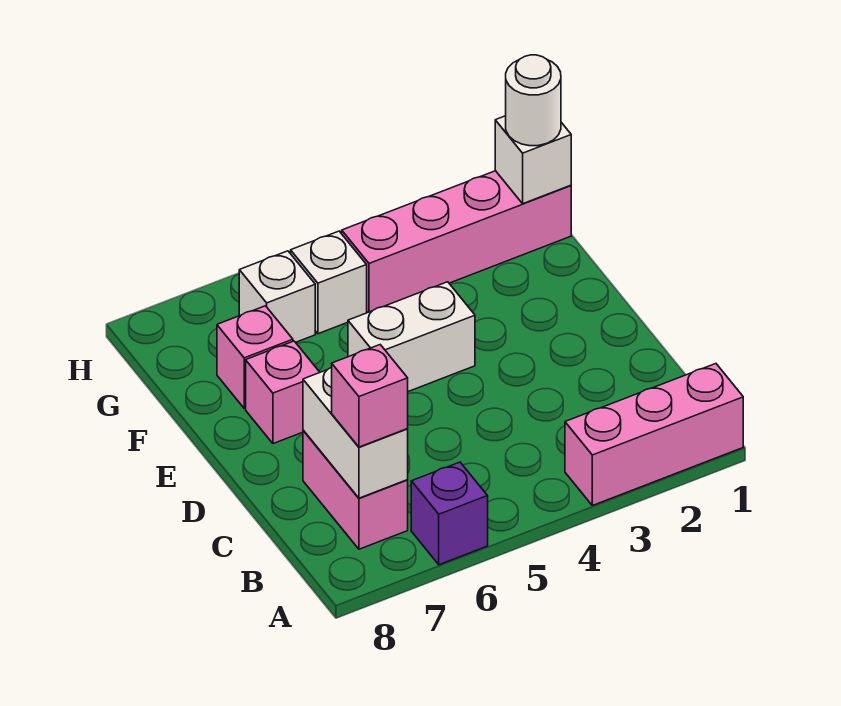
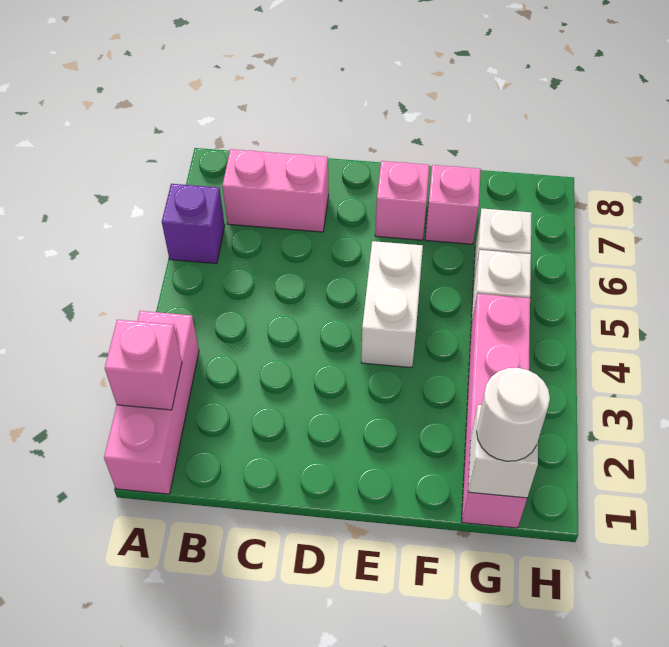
white 1x2 brick [303,367,408,498] -> none
pink 1x1 brick [332,345,408,447] -> pink 1x1 brick moved to [105,320,182,410]

